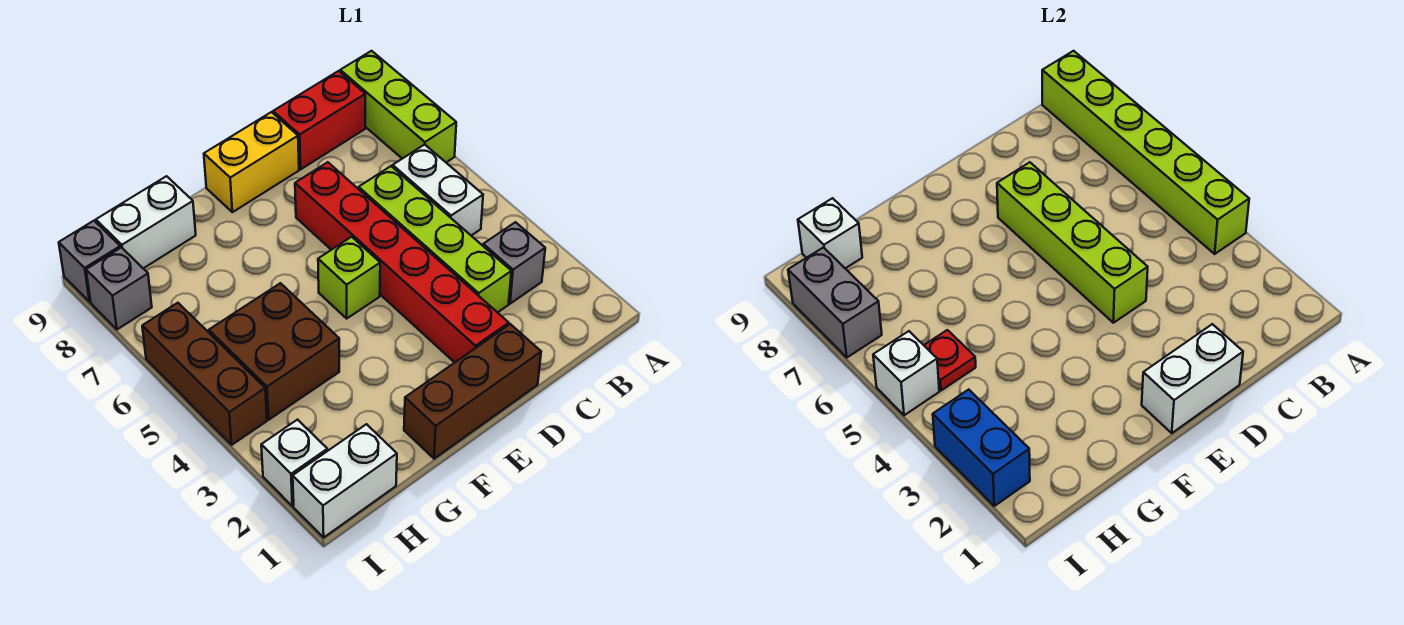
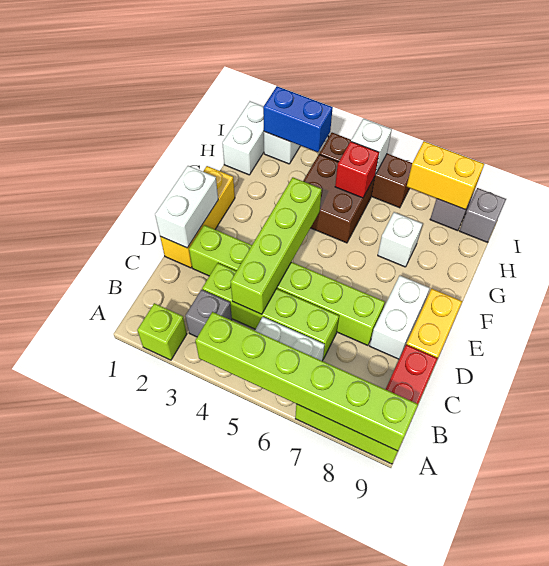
brown 1x3 brick [404,324,541,459] -> yellow 1x3 brick [160,166,235,268]
red 1x6 brick [295,162,509,362] -> lime 1x6 brick [189,225,385,345]
lime 1x4 brick [997,162,1148,323] -> lime 1x4 brick turned to [231,177,322,314]
lime 1x1 brick [318,237,380,318] -> lime 1x1 brick moved to [137,303,187,360]
white 1x2 brick [96,176,196,269] -> white 1x2 brick moved to [370,276,430,359]
red 1x1 plate [924,330,976,391] -> red 1x1 brick [335,141,379,198]
white 1x1 brick [798,198,862,269] -> white 1x1 brick moved to [378,212,422,267]
grey 1x2 brick [788,247,882,357] -> yellow 1x2 brick [407,141,484,210]

